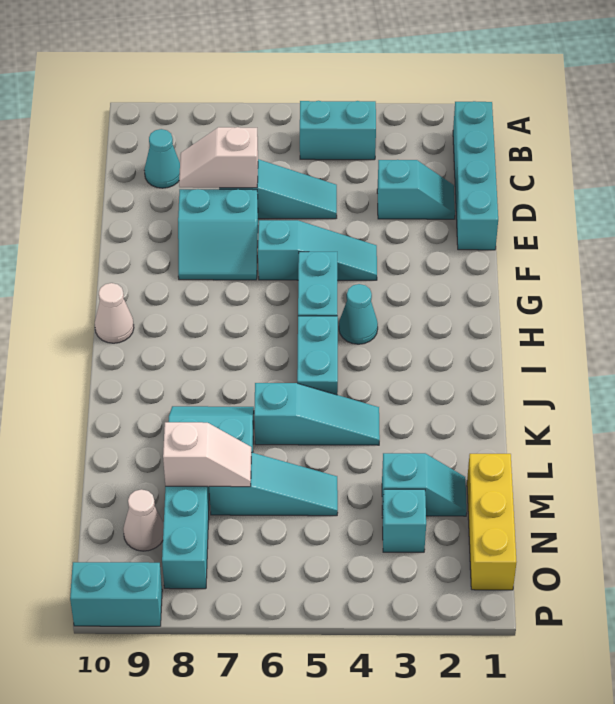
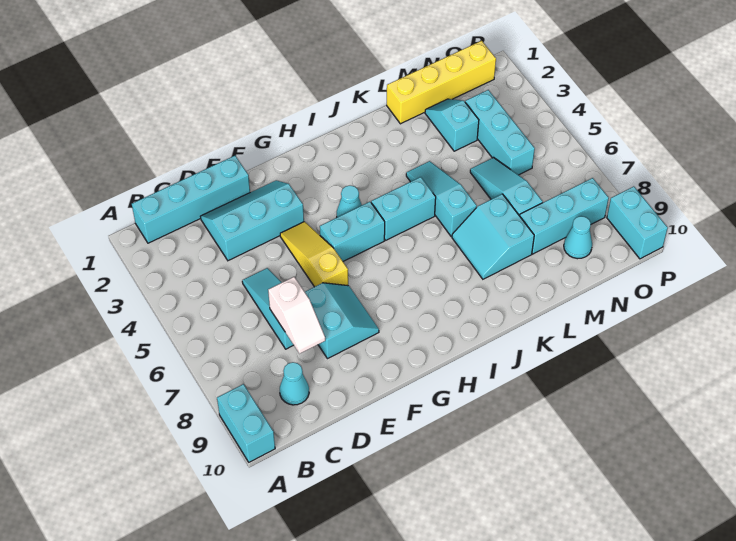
cyan 1x2 brick [300,101,376,160] -> cyan 1x2 brick moved to [217,384,275,462]
cyan 1x2 slope [377,160,455,219] -> cyan 2x3 slope [200,180,304,261]
cyan 1x3 slope [258,220,377,280] -> yellow 1x3 slope [280,222,348,287]
white 1x1 cone [95,283,134,343] -> none
yellow 1x3 brick [467,454,517,590] -> yellow 1x4 brick [387,41,496,124]
white 1x2 slope [163,422,252,487] -> none
cyan 1x1 brick [382,489,426,552] -> cyan 1x3 brick [465,90,535,175]
white 1x1 cone [123,489,164,551] -> cyan 1x1 cone [564,216,592,259]

